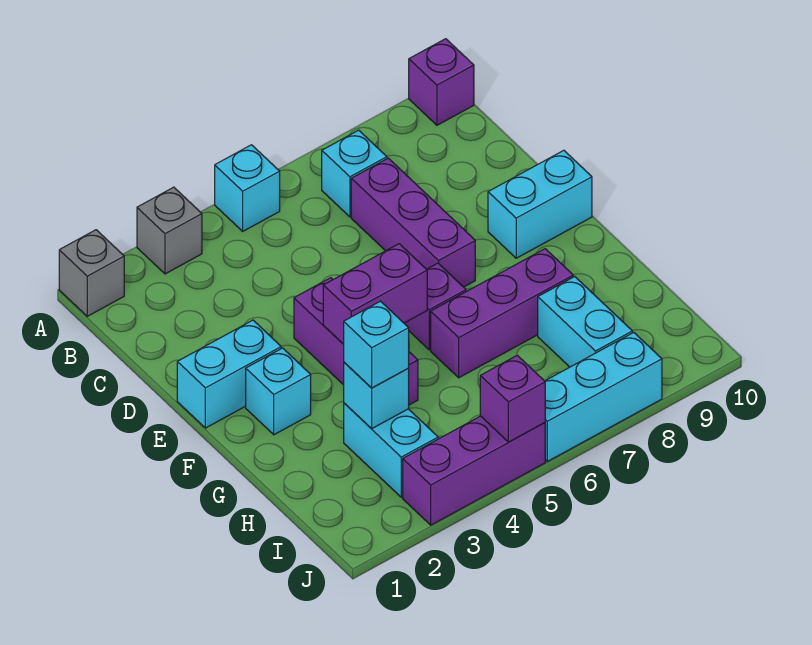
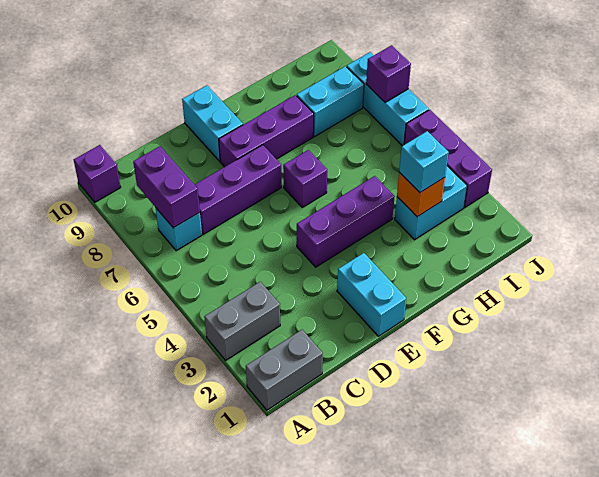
grey 1x1 brick [59,230,124,316] -> grey 1x2 brick [246,330,323,410]
grey 1x1 brick [137,187,202,274] -> grey 1x2 brick [204,282,280,360]
cyan 1x1 brick [215,145,280,231] -> none
cyan 1x1 brick [246,348,311,435] -> none
purple 1x2 brick [323,244,427,344] -> purple 1x2 brick moved to [133,146,200,228]
purple 1x3 brick [431,249,573,378] -> purple 1x3 brick turned to [219,95,314,167]
cyan 1x1 brick [344,362,409,429] -> orange 1x1 brick [397,172,445,217]
purple 1x1 brick [480,355,545,442] -> purple 1x1 brick moved to [366,45,411,102]

